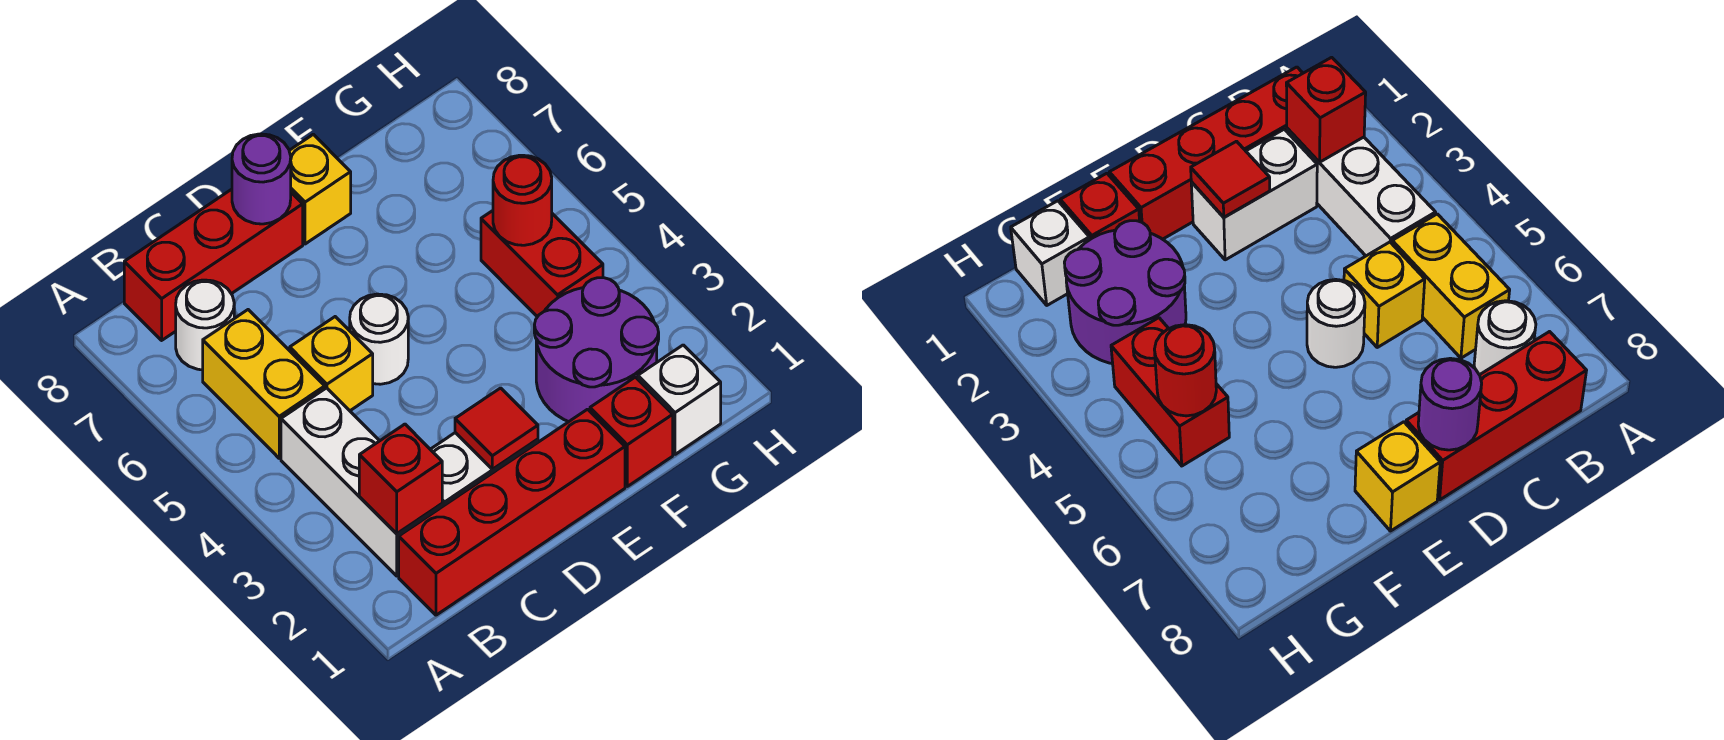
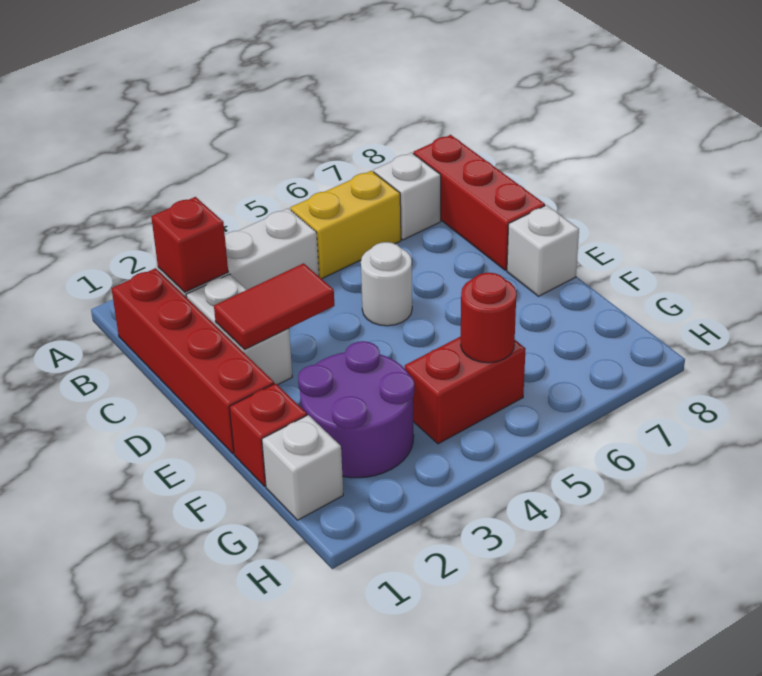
white 1x1 round brick [176,280,234,370] -> white 1x1 brick [373,153,441,240]
yellow 1x1 brick [290,317,373,411] -> none
red 1x1 tile [455,388,538,469] -> red 1x2 tile [214,263,334,349]
purple 1x1 round brick [232,134,291,224] -> none
yellow 1x1 brick [289,134,351,244] -> white 1x1 brick [507,205,579,296]

